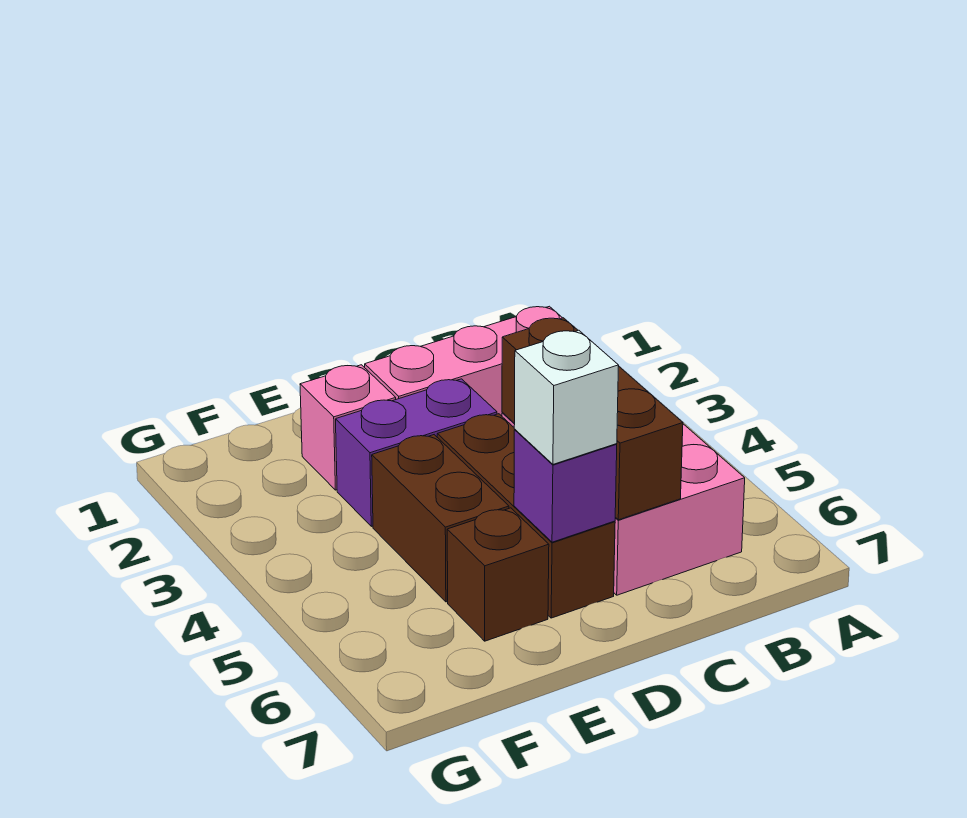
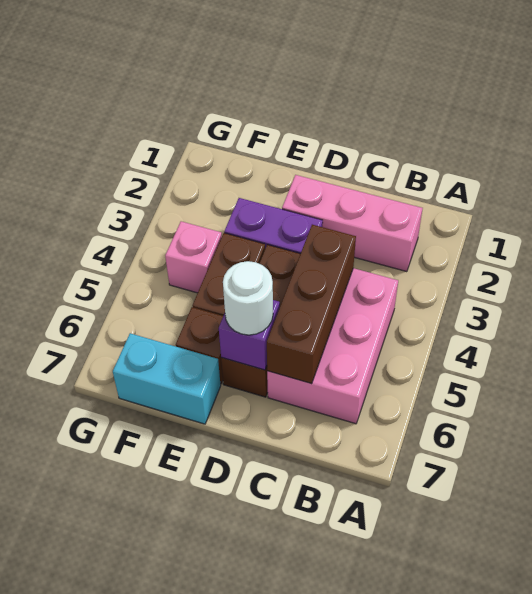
white 1x1 brick [514,330,619,464] -> white 1x1 round brick [223,261,273,335]
pink 1x1 brick [300,365,396,490] -> pink 1x1 brick moved to [165,221,222,293]
none -> cyan 1x2 brick [113,333,221,424]

